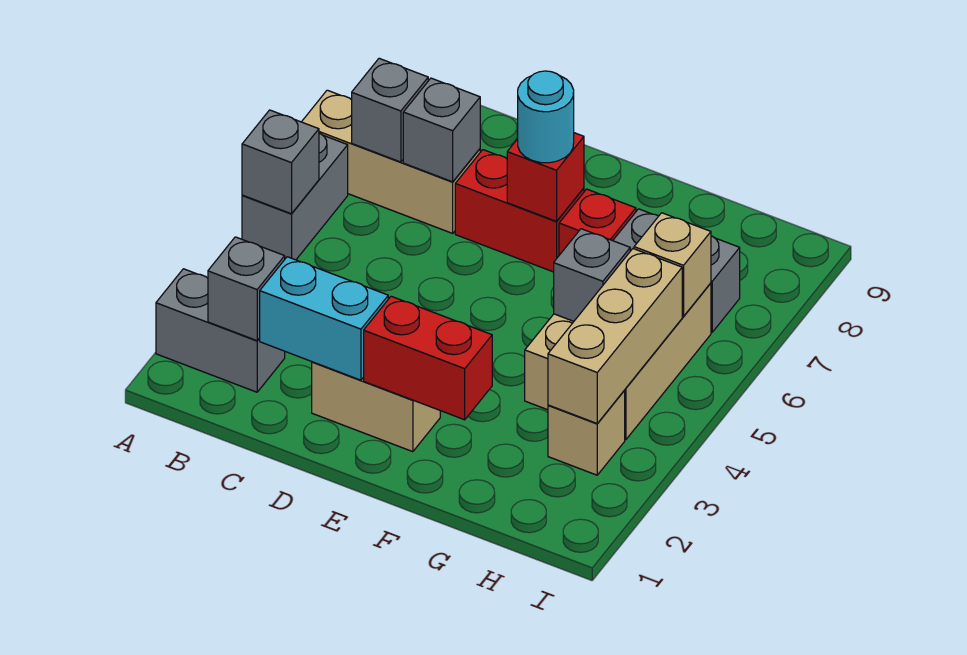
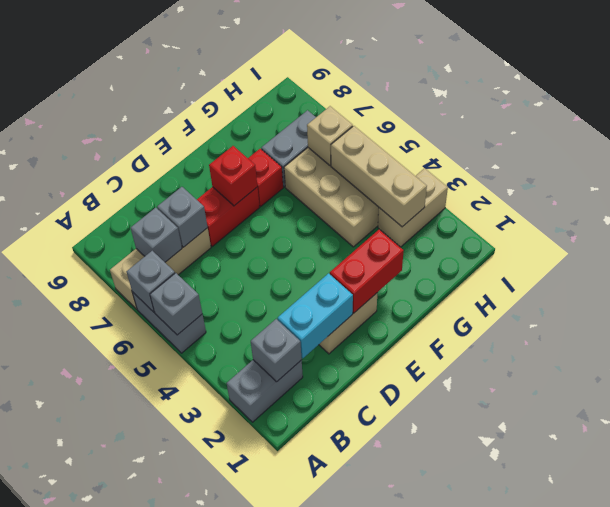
cyan 1x1 round brick [518,71,574,163] -> none
grey 1x1 brick [554,229,630,321] -> grey 1x1 brick moved to [126,251,175,312]
tan 1x1 brick [548,391,625,475] -> tan 1x2 brick [378,168,448,247]

